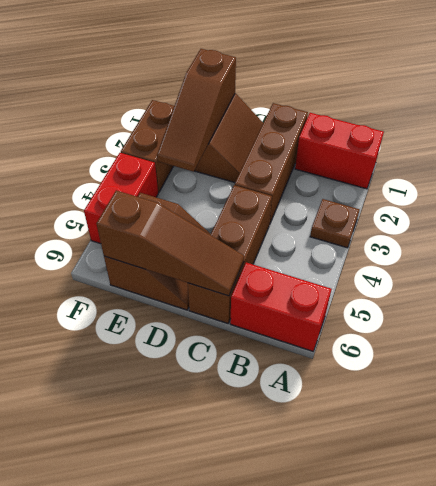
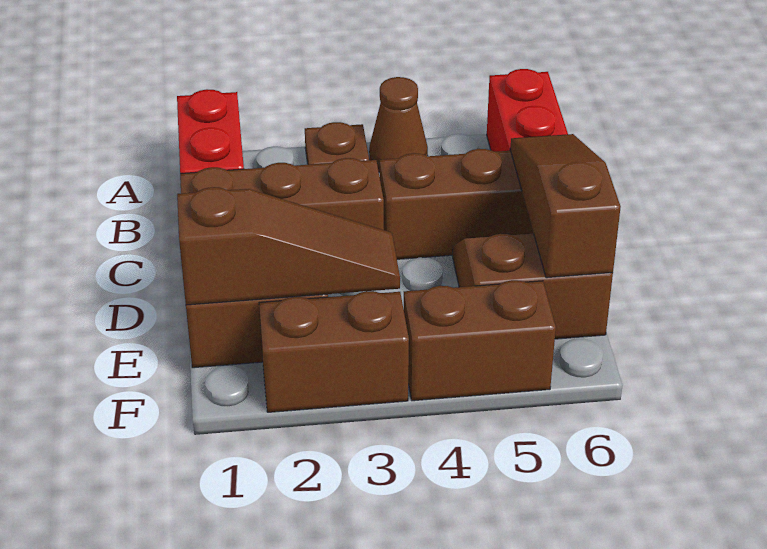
none -> brown 1x1 cone [369,77,428,172]
red 1x2 brick [84,153,158,244] -> brown 1x2 brick [404,280,556,401]

